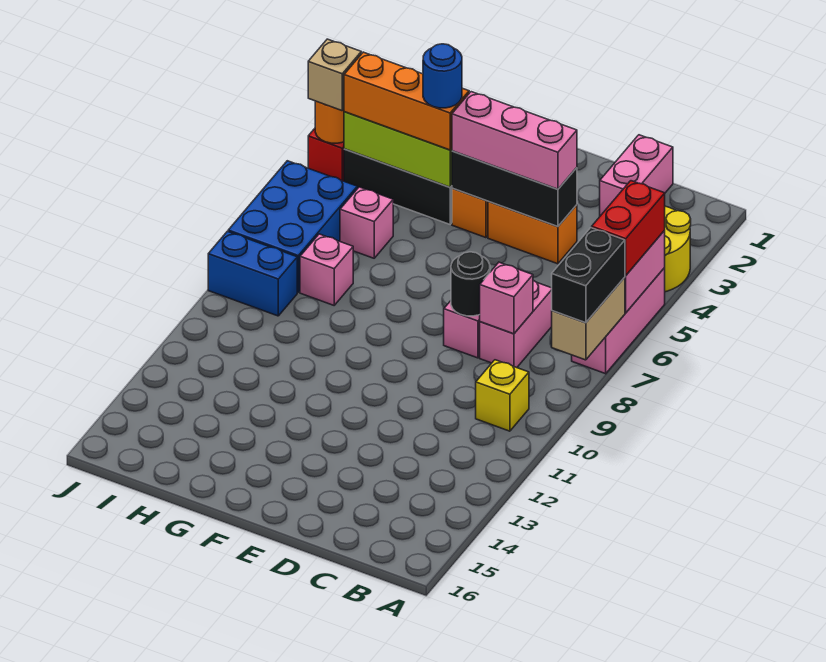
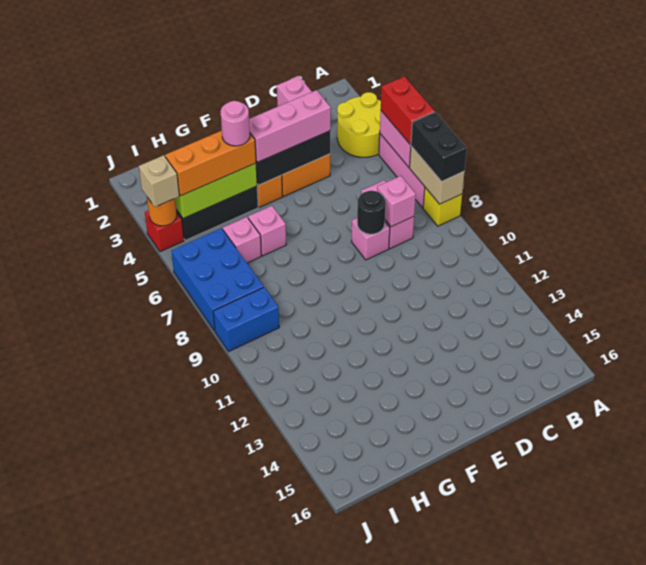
yellow 1x1 brick [476,360,529,431] -> yellow 1x1 brick moved to [423,188,462,226]
blue 1x1 round brick [423,44,462,108] -> pink 1x1 round brick [221,101,250,146]
pink 1x1 brick [300,234,353,305] -> pink 1x1 brick moved to [248,206,286,256]

